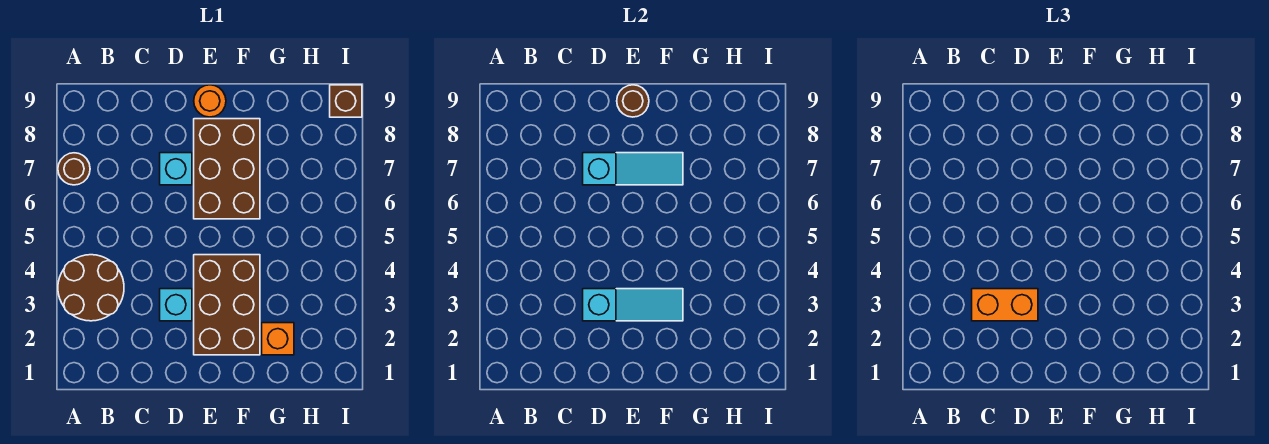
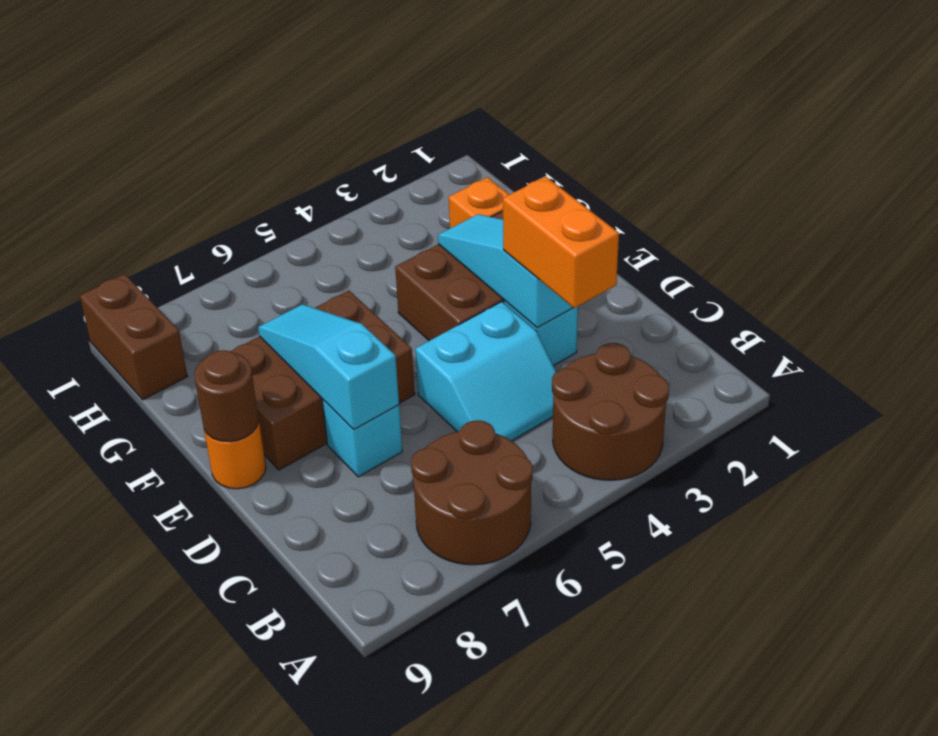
brown 1x1 round brick [58,153,90,185] -> brown 2x2 round brick [411,420,533,565]
none -> cyan 2x2 slope [416,302,556,441]
brown 1x1 brick [330,85,362,117] -> brown 1x2 brick [80,274,188,400]

